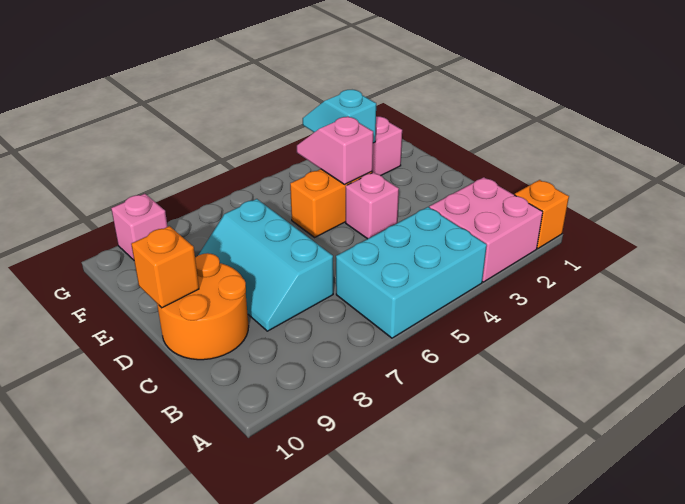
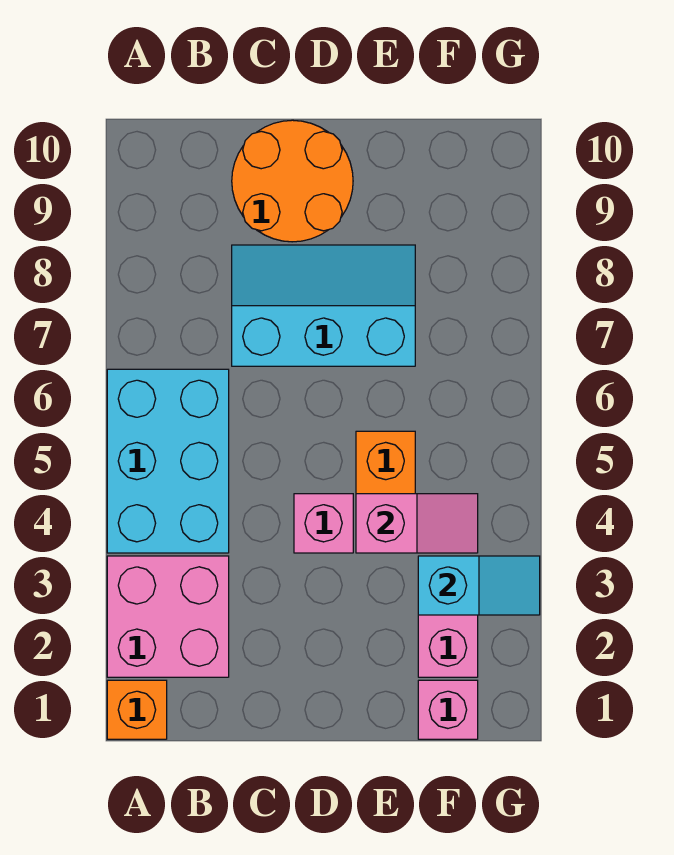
orange 1x1 brick [131,226,199,308] -> none
pink 1x1 brick [111,194,168,260] -> pink 1x1 brick moved to [418,680,478,739]

